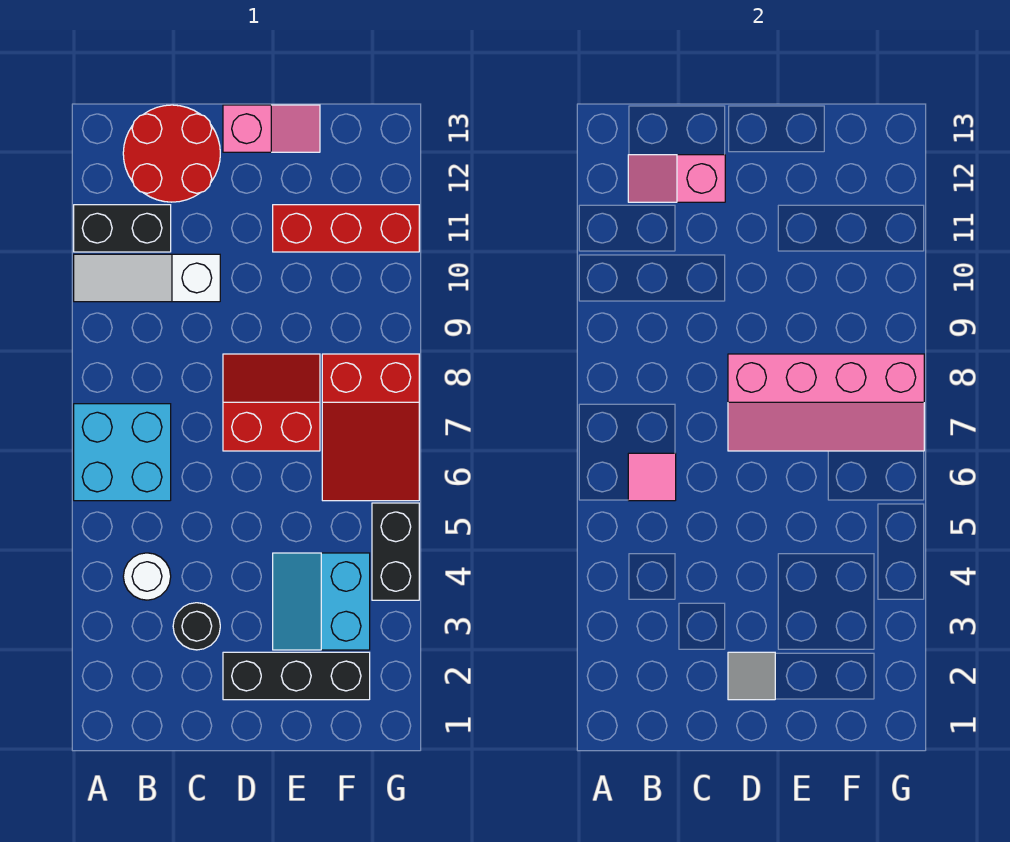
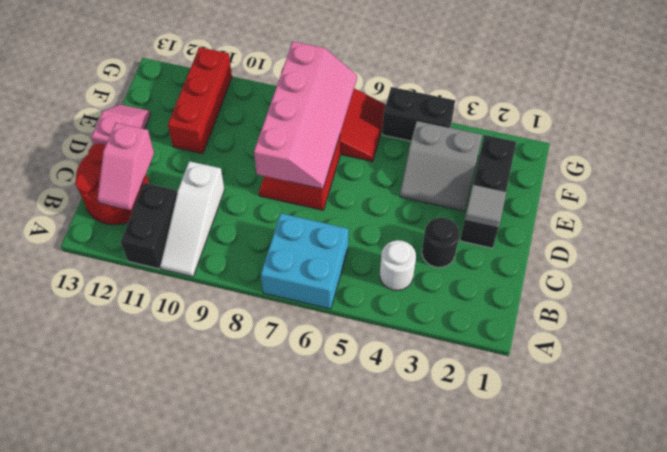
pink 1x1 tile [628,453,676,501] -> none
cyan 2x2 slope [273,553,370,650] -> grey 2x2 slope [400,121,482,211]

